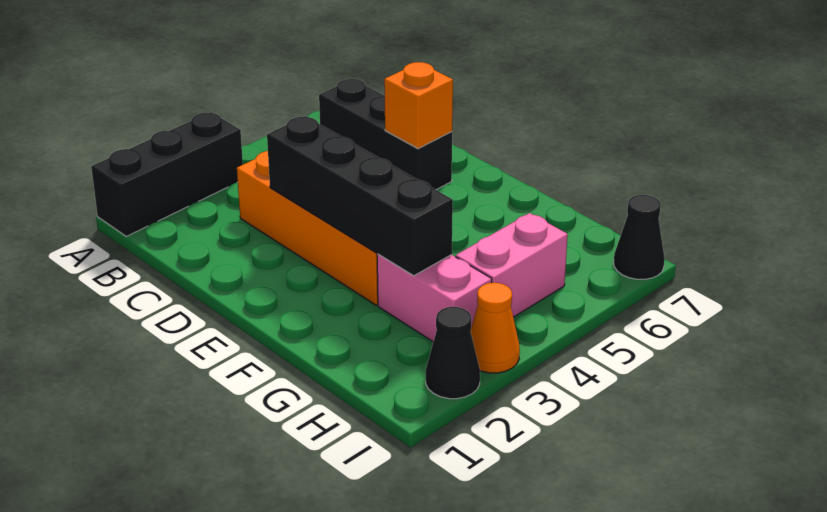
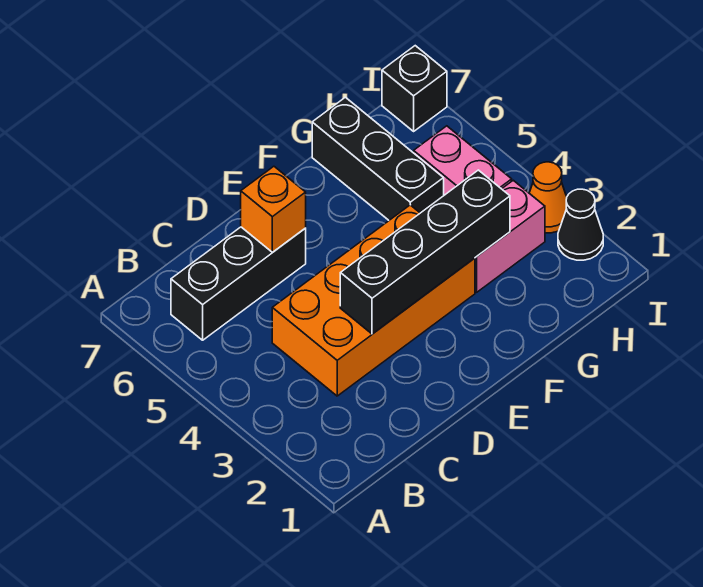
black 1x3 brick [91,112,243,236] -> black 1x3 brick moved to [312,97,444,220]
black 1x1 cone [614,195,665,279] -> black 1x1 brick [382,46,447,131]

